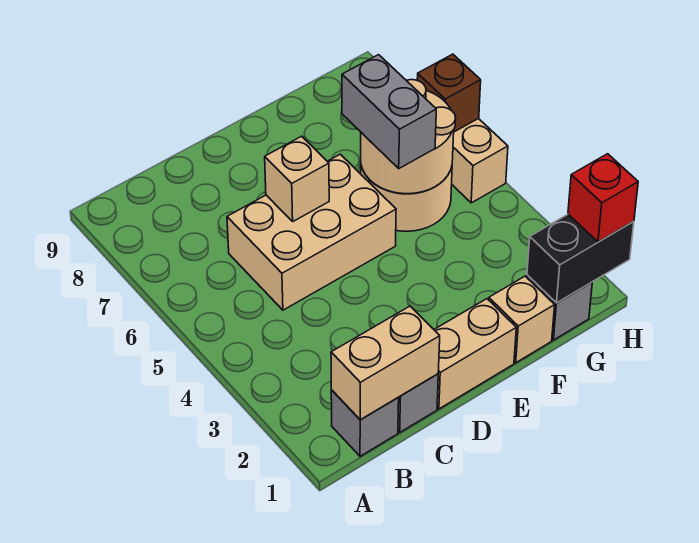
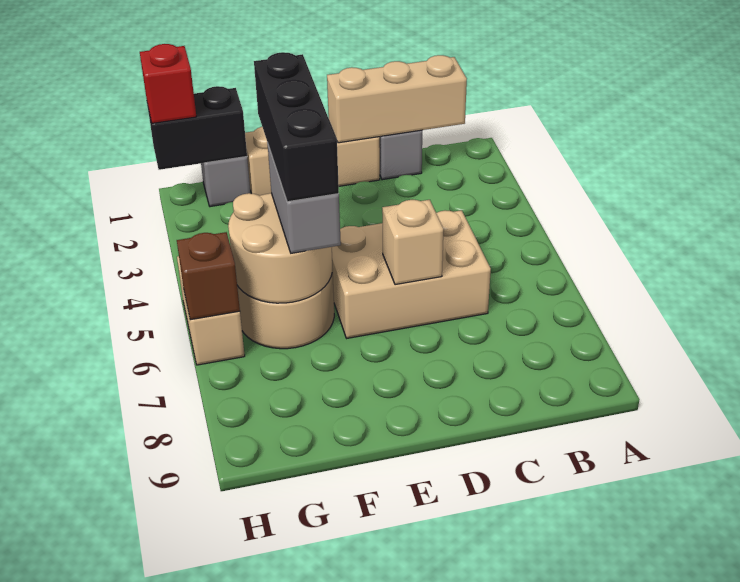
grey 1x1 brick [331,390,399,456] -> none
tan 1x2 brick [331,306,440,420] -> tan 1x3 brick [327,55,467,143]
none -> black 1x3 brick [254,52,339,202]

